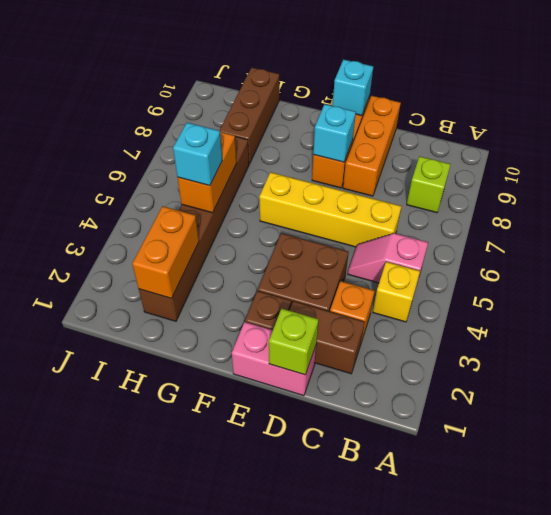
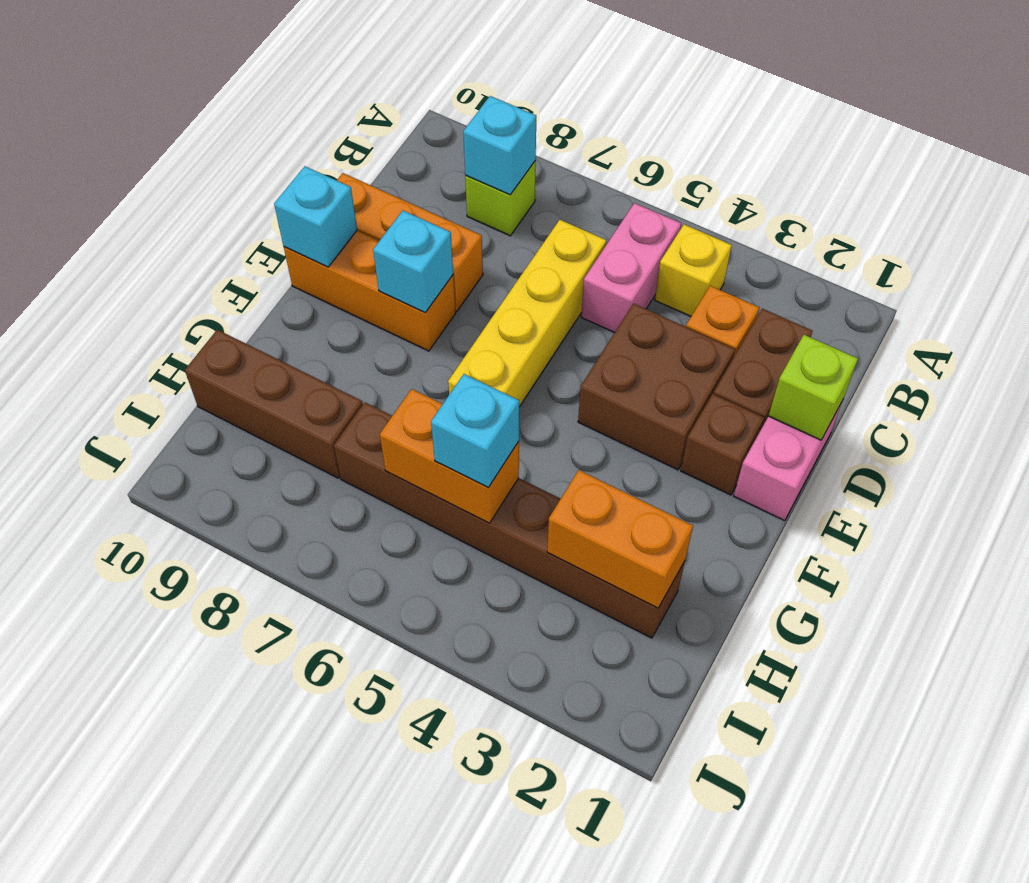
pink 1x2 slope [348,233,428,283] -> pink 1x2 brick [581,203,681,333]
none -> cyan 1x1 brick [463,96,536,195]

